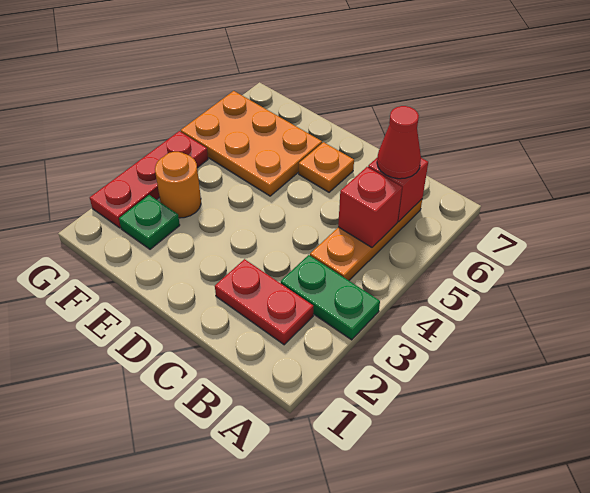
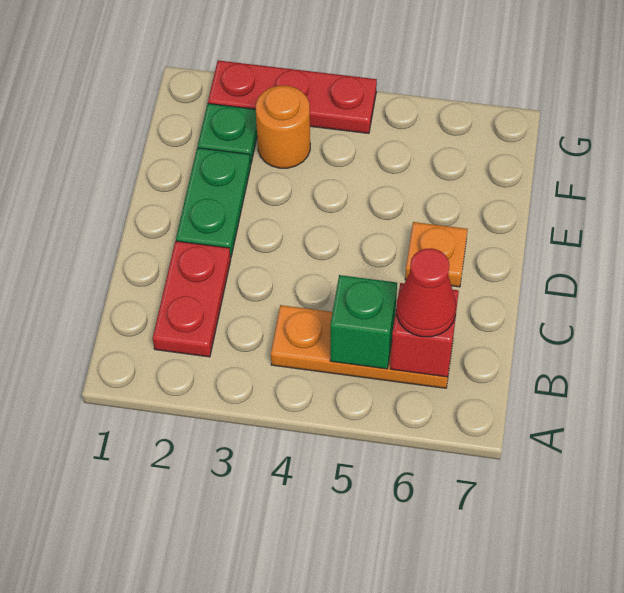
green 1x2 plate [281,255,380,340] -> green 1x2 plate moved to [176,148,251,258]
red 1x1 brick [338,167,402,247] -> green 1x1 brick [330,275,397,369]
orange 2x3 plate [181,91,322,196] -> none

